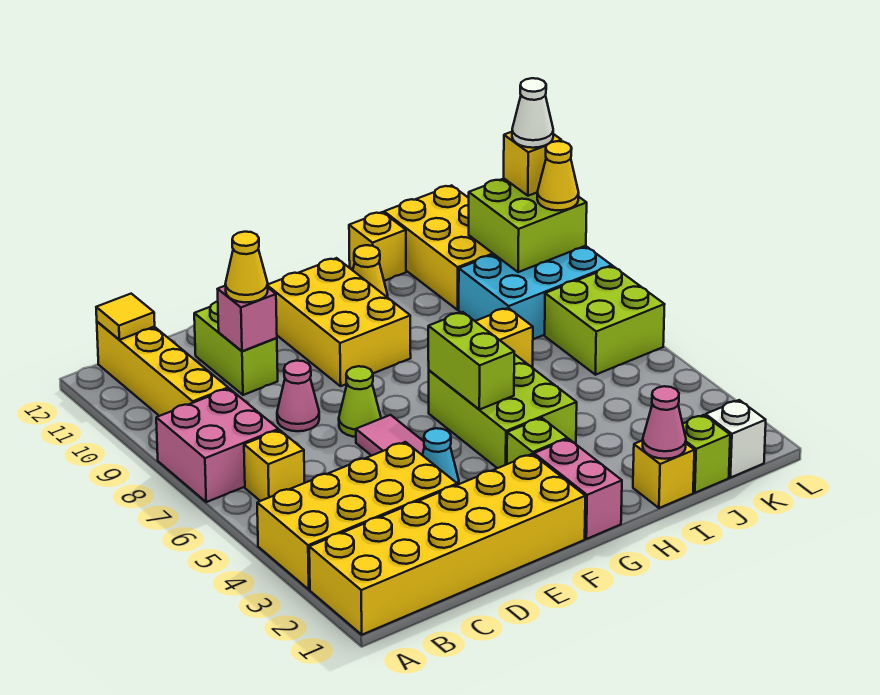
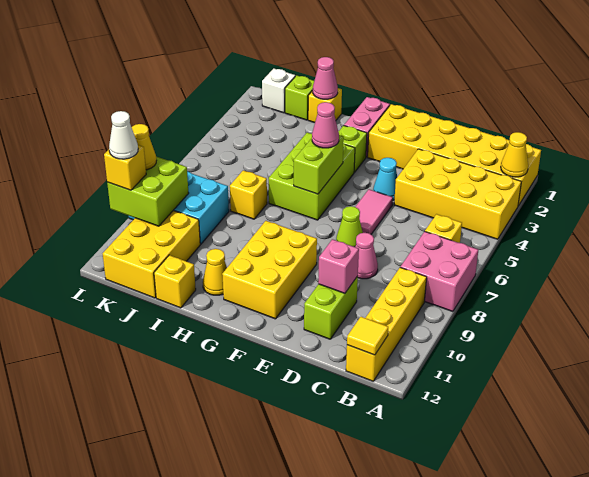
yellow 1x1 cone [225,232,268,302] -> yellow 1x1 cone moved to [501,132,528,177]
none -> pink 1x1 cone [312,102,339,148]
lime 2x2 brick [545,266,665,375] -> none

